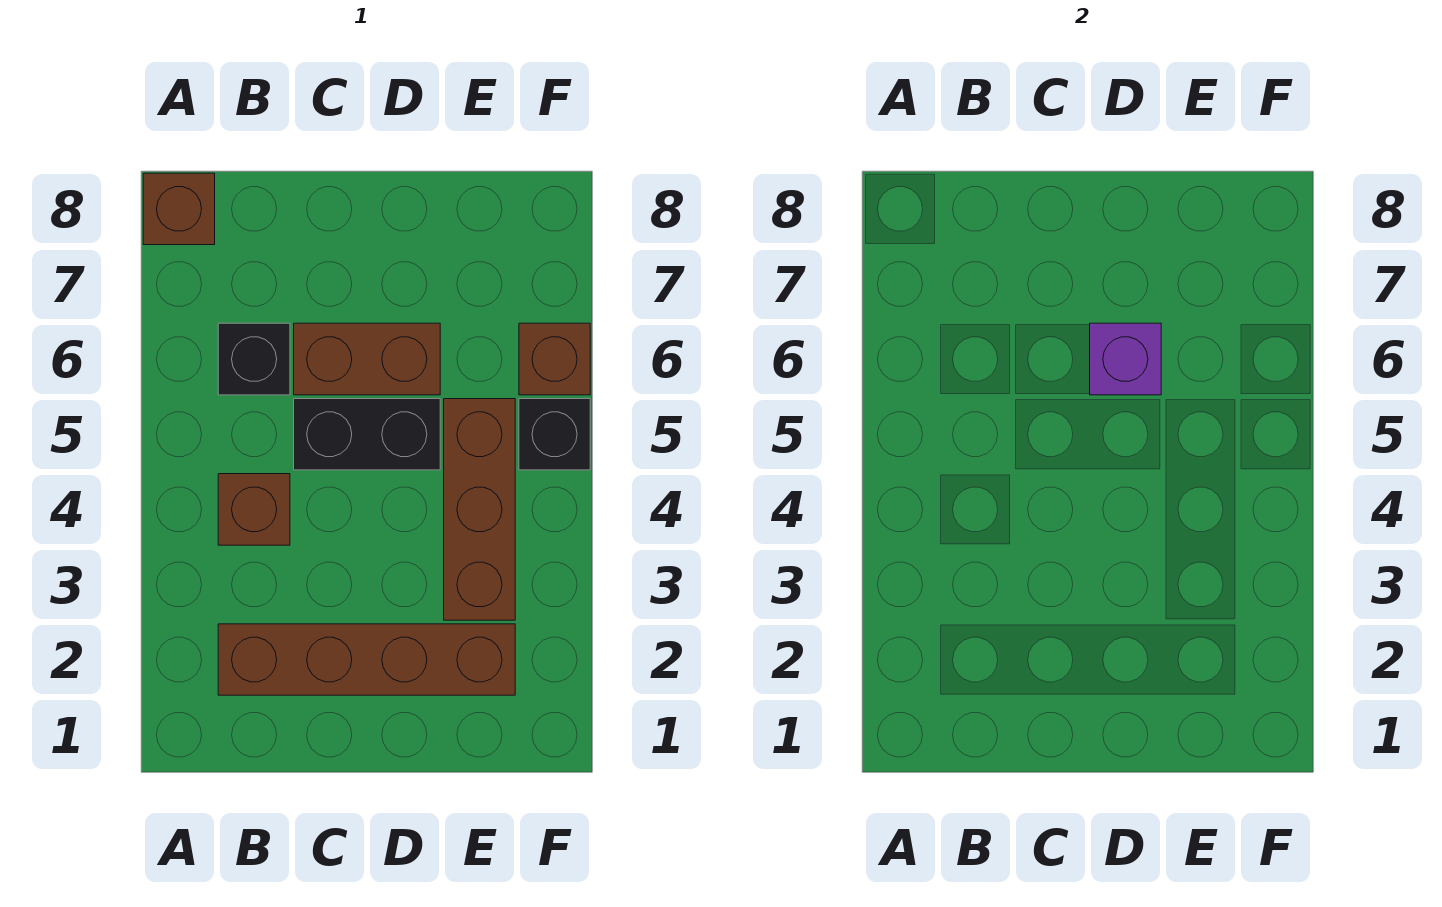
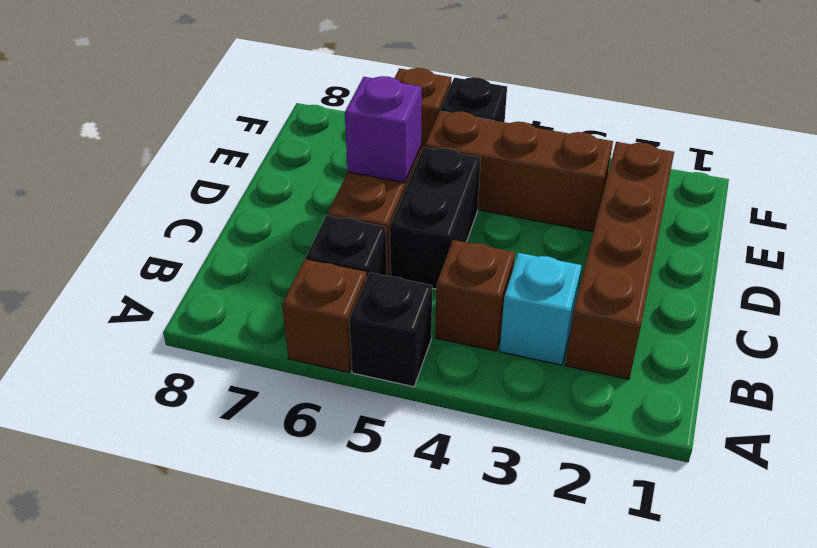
none -> black 1x1 brick [349,273,432,387]
brown 1x1 brick [143,173,215,245] -> brown 1x1 brick moved to [282,259,366,372]
none -> cyan 1x1 brick [500,253,582,365]

